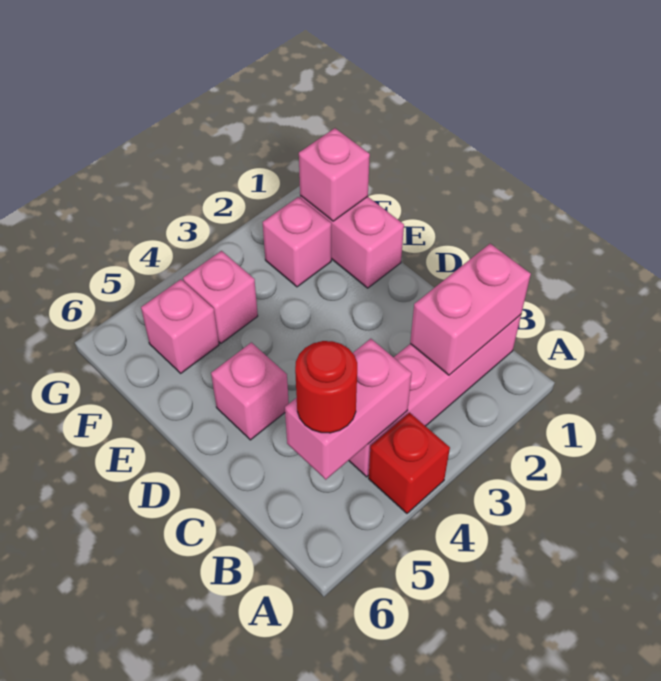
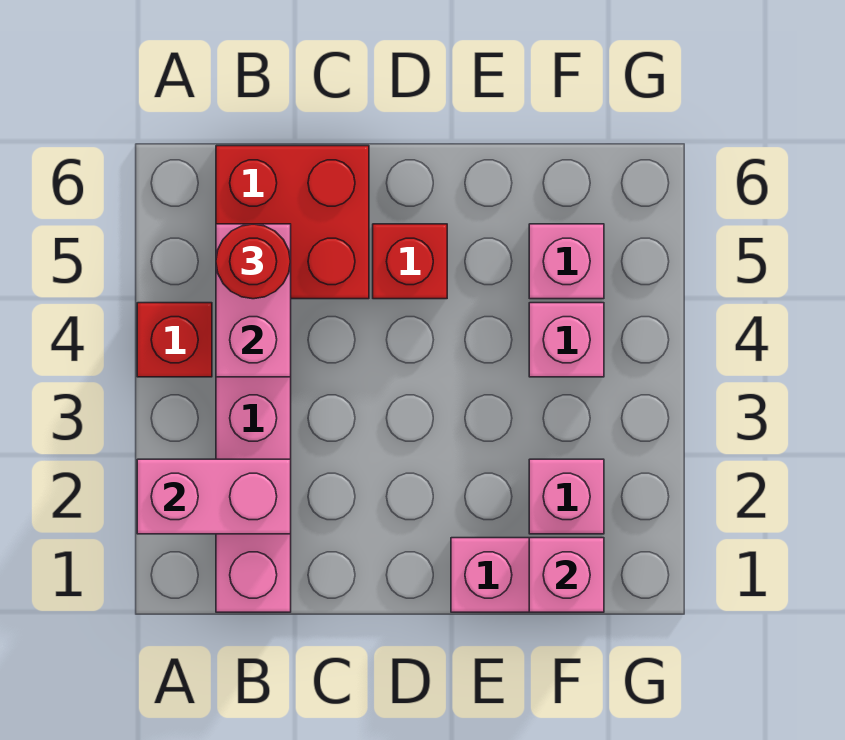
pink 1x2 brick [410,244,531,375] -> pink 1x2 brick turned to [137,459,291,534]
none -> red 2x2 brick [216,146,369,299]
pink 1x1 brick [211,342,289,440] -> red 1x1 brick [373,224,447,299]

